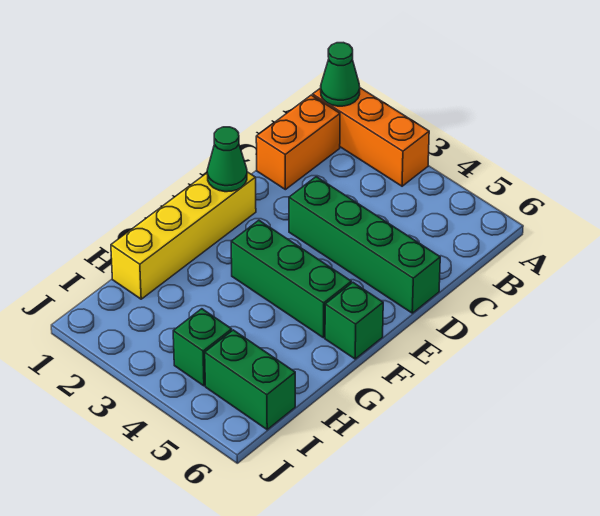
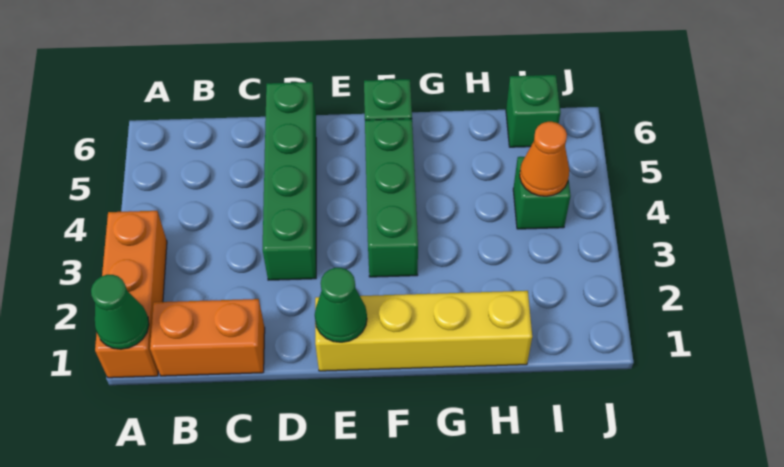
none -> orange 1x1 cone [520,122,569,196]
green 1x2 brick [205,330,295,430] -> green 1x1 brick [506,75,561,147]

